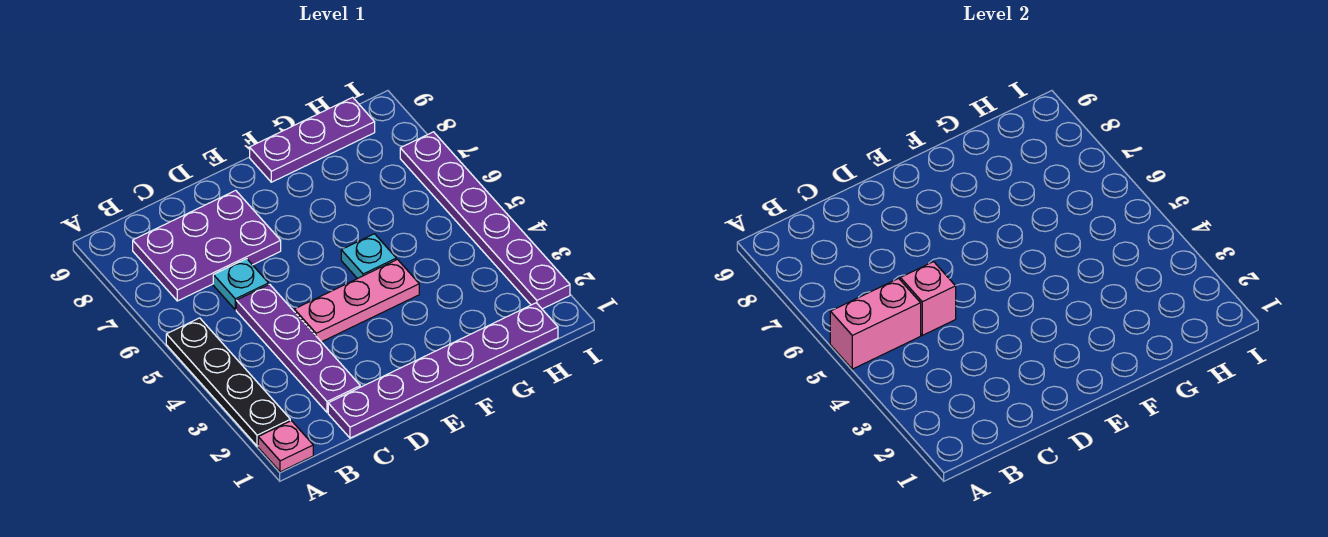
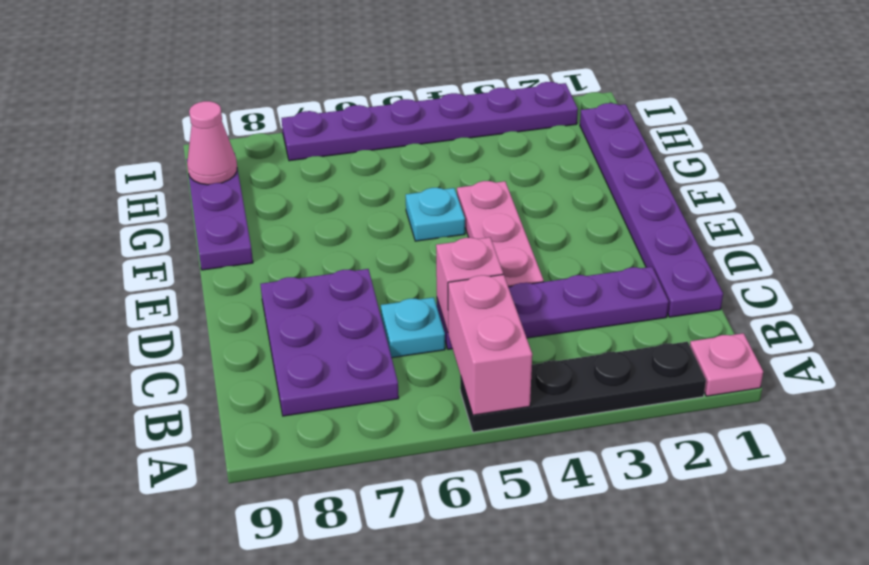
none -> pink 1x1 cone [187,101,237,185]

